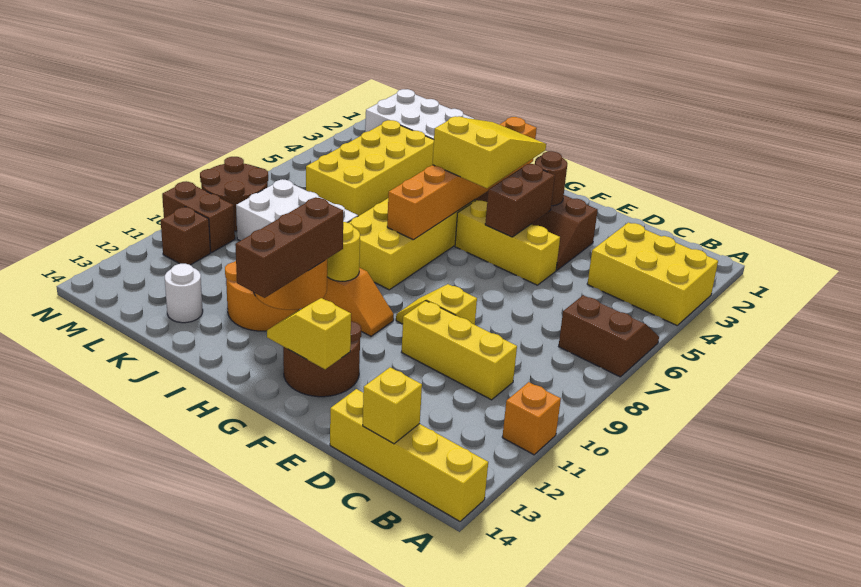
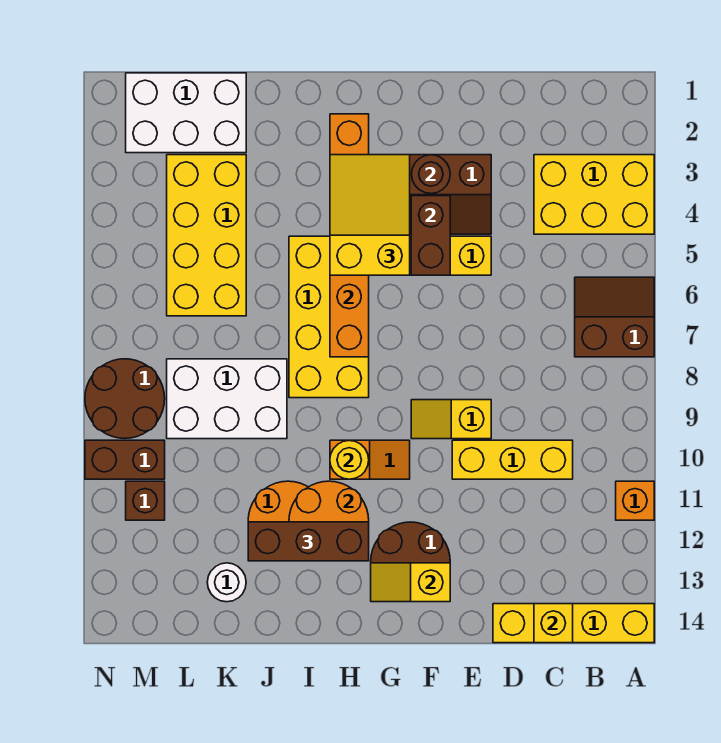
brown 1x3 brick [235,197,343,298] -> brown 1x3 brick turned to [248,522,369,561]

